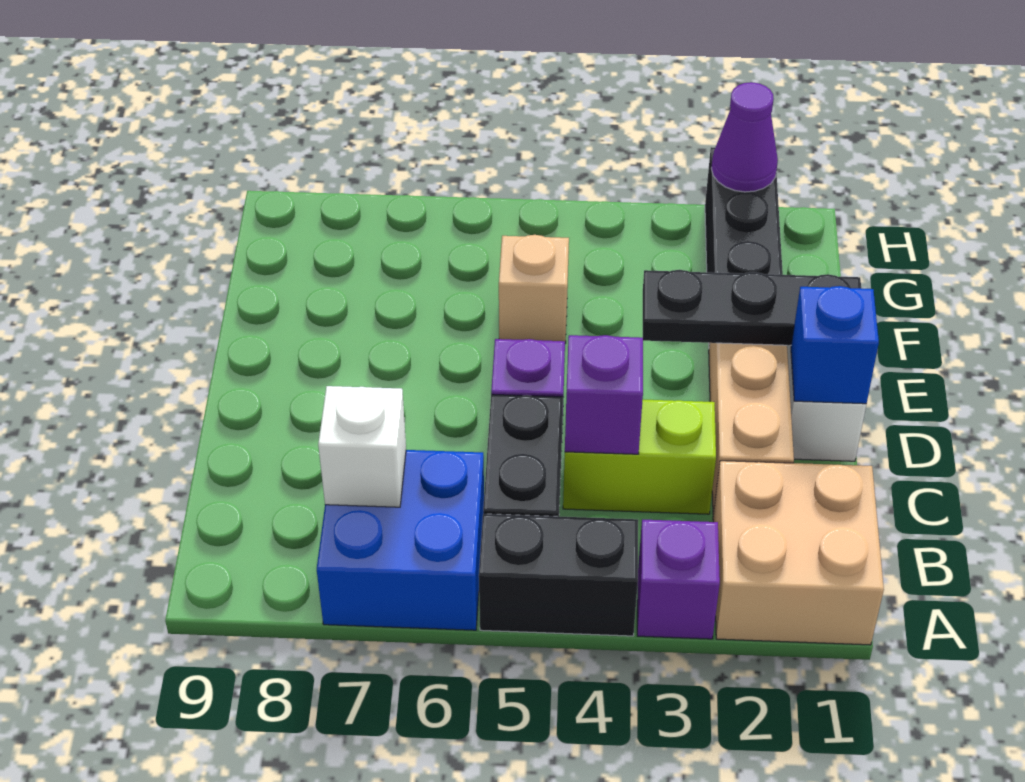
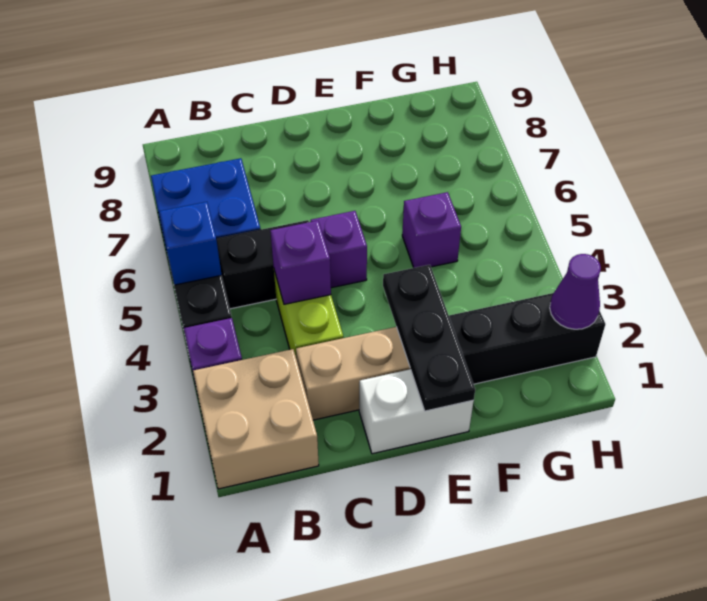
white 1x1 brick [318,386,406,507] -> none
blue 1x1 brick [791,286,879,404] -> blue 1x1 brick moved to [159,202,222,285]
tan 1x1 brick [499,235,569,343] -> purple 1x1 brick [402,192,461,268]

